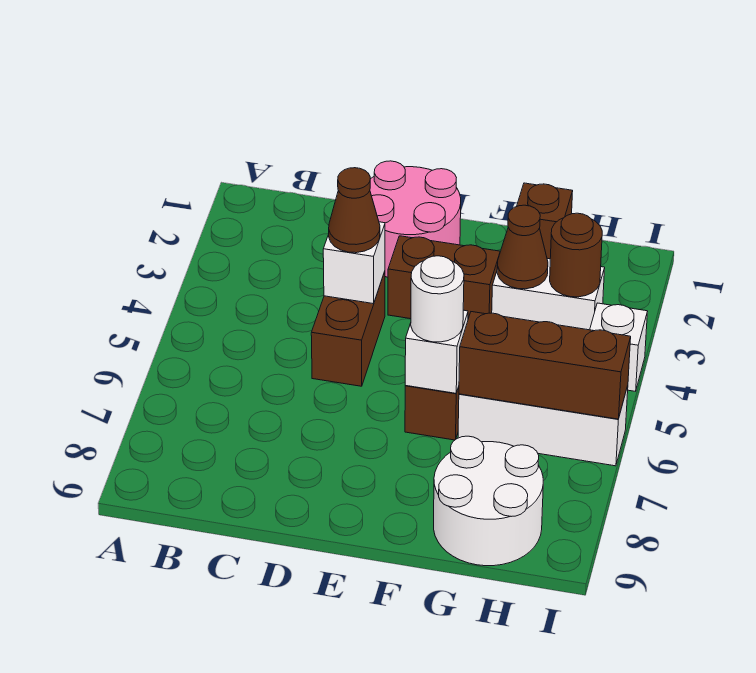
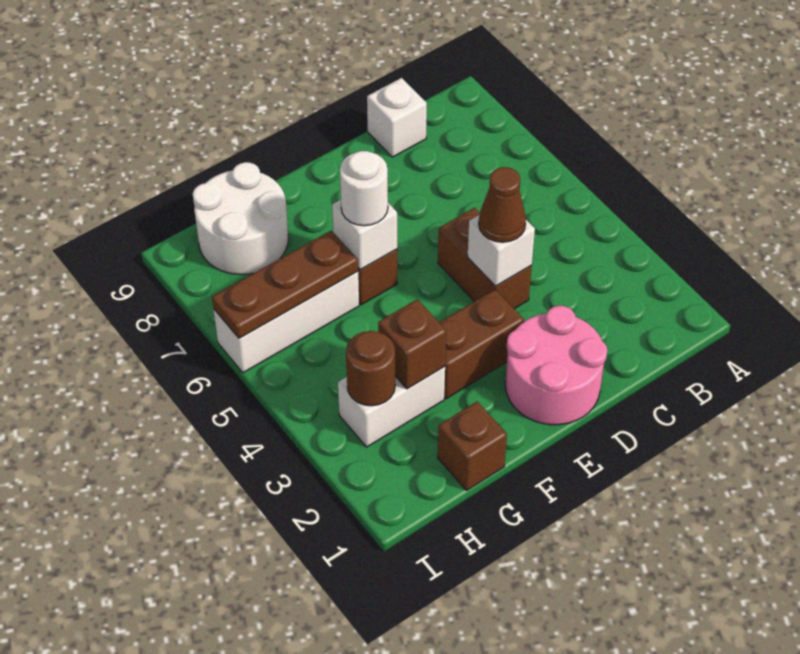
brown 1x1 cone [497,205,548,289] -> brown 1x1 brick [378,299,446,389]
brown 1x3 brick [459,312,631,419] -> brown 1x3 plate [212,230,358,338]
white 1x1 brick [590,303,648,391] -> white 1x1 brick moved to [367,78,427,157]

